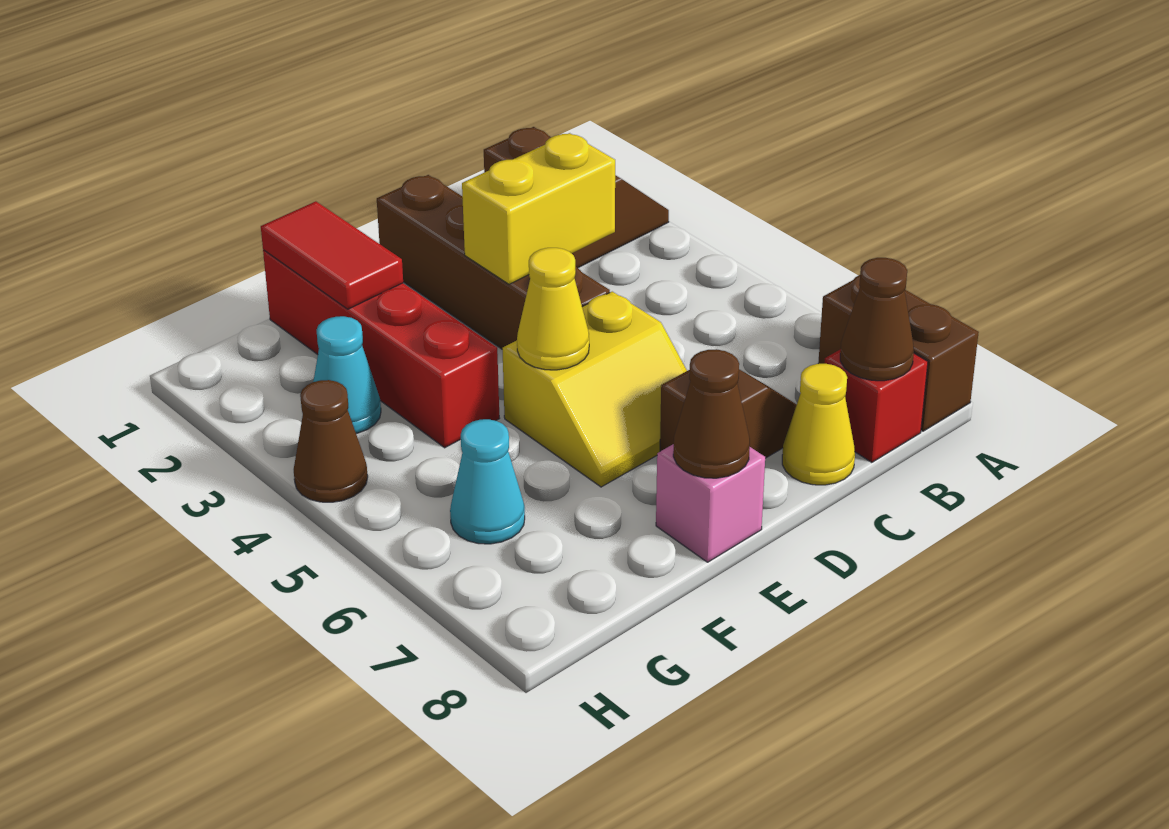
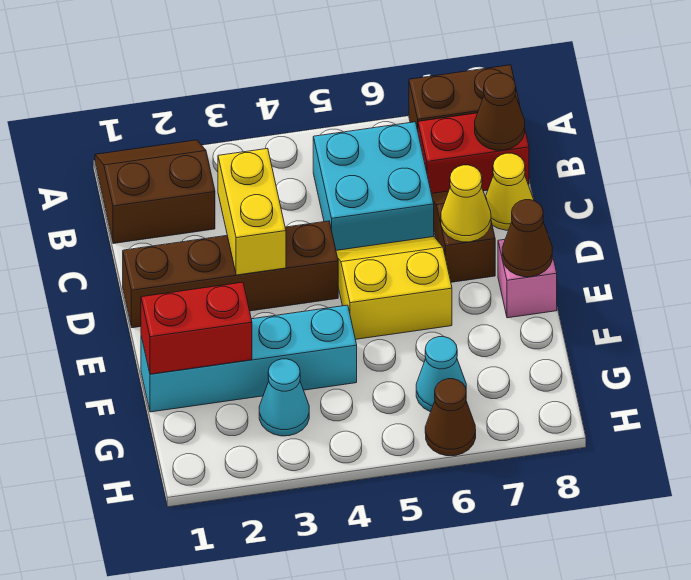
none -> cyan 2x2 brick [313,122,434,250]
red 1x1 brick [824,349,928,462] -> red 1x2 brick [418,108,529,193]
yellow 2x2 slope [502,292,687,487] -> yellow 2x2 slope turned to [336,237,452,339]
yellow 1x1 cone [517,248,589,370] -> yellow 1x1 cone moved to [441,165,491,242]
red 1x4 brick [263,250,500,448] -> cyan 1x4 brick [141,305,357,412]
red 1x2 tile [261,201,403,309] -> red 1x2 brick [141,282,252,374]
brown 1x1 cone [294,380,368,502] -> brown 1x1 cone moved to [425,379,476,456]

